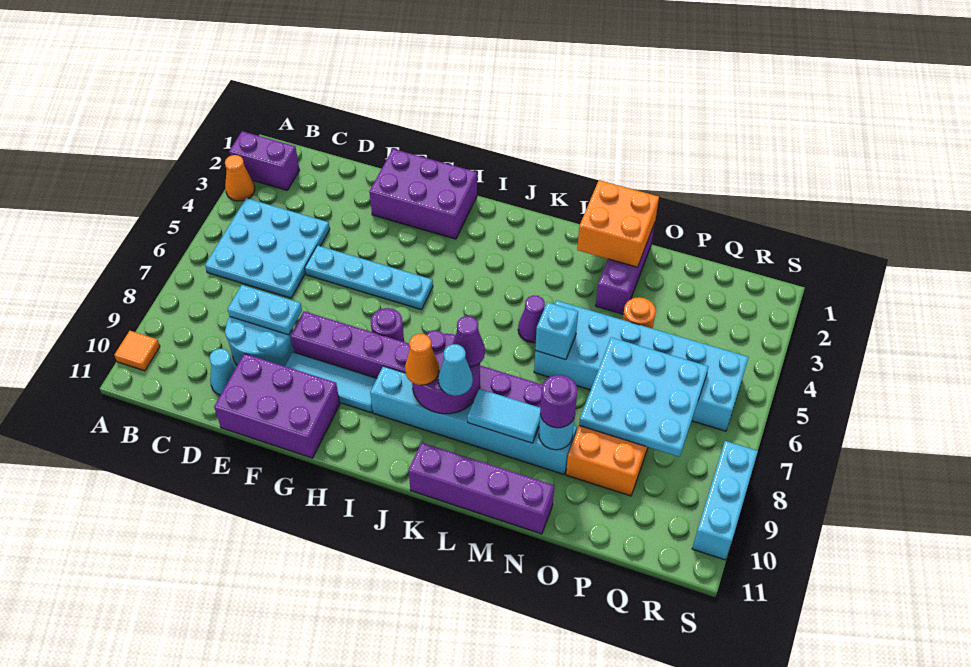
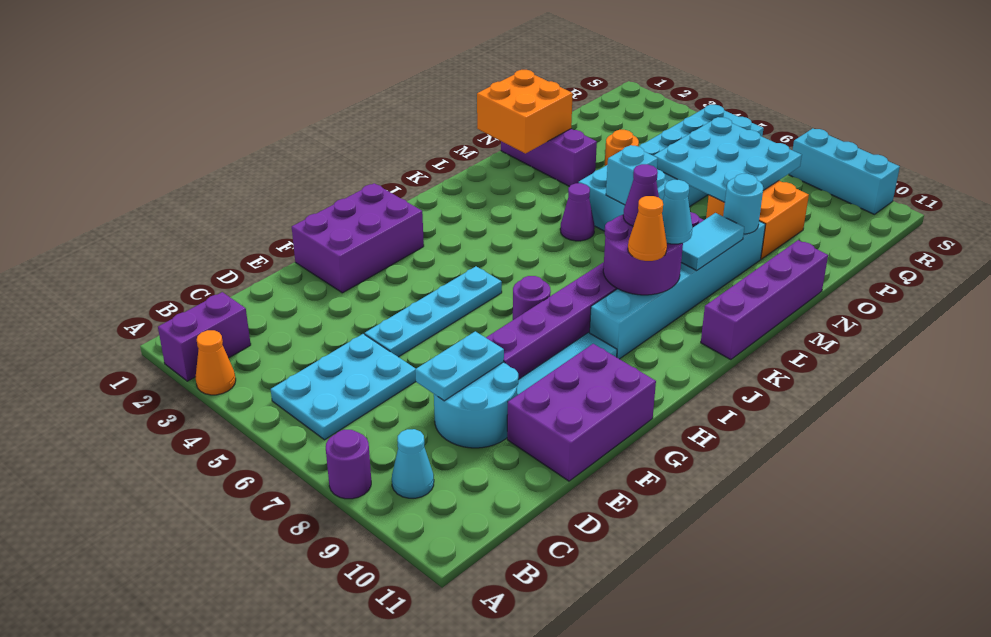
orange 1x1 tile [114,331,160,371] -> none
cyan 3x3 plate [205,198,330,298] -> cyan 2x3 plate [271,334,416,440]
cyan 1x1 cone [209,349,237,395] -> cyan 1x1 cone moved to [392,429,434,498]
purple 1x1 round brick [540,375,577,428] -> purple 1x1 round brick moved to [326,430,371,499]

